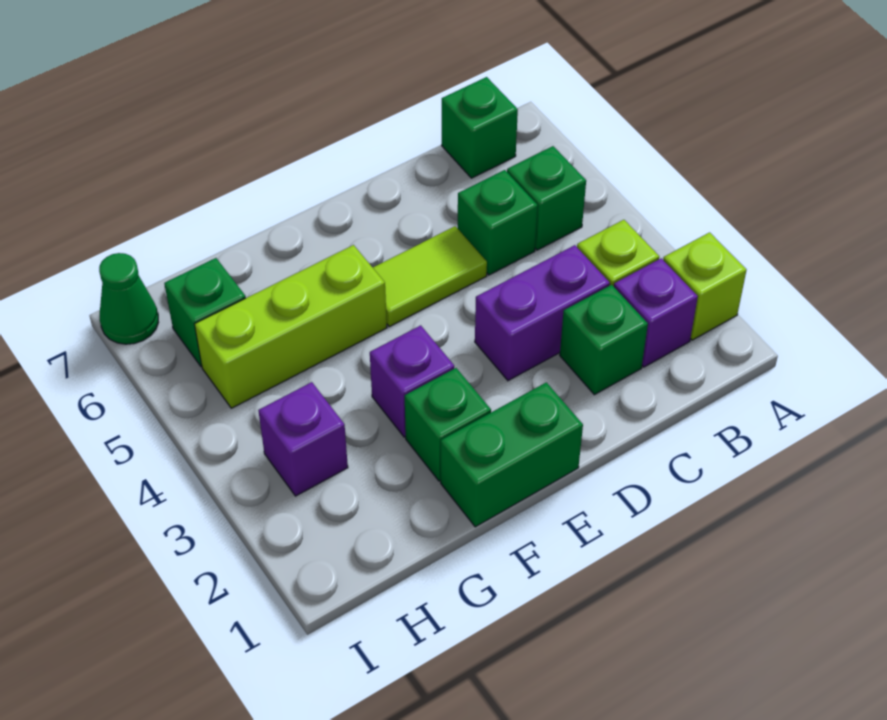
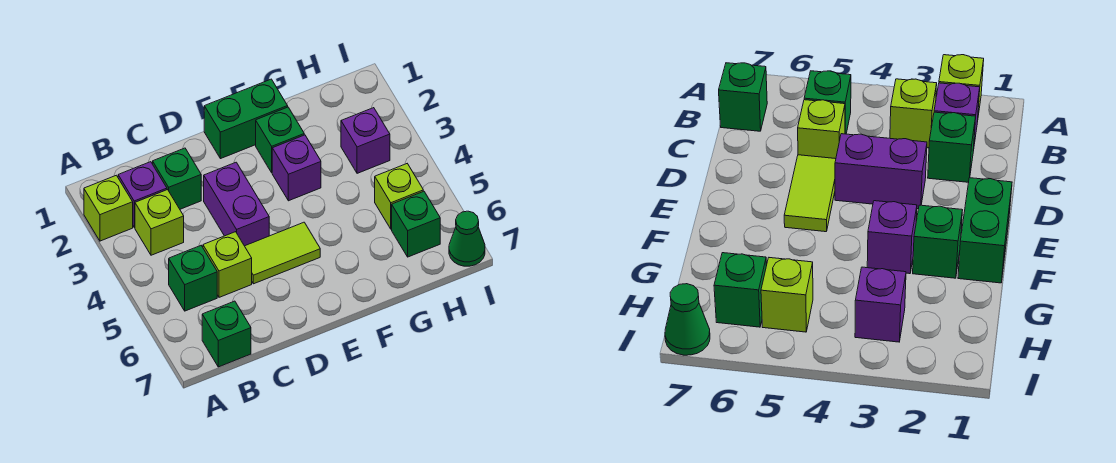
purple 1x2 brick [475,245,610,381] -> purple 1x2 brick turned to [204,162,269,246]
green 1x1 brick [458,170,538,275] -> lime 1x1 brick [203,232,252,297]
lime 1x3 brick [195,245,387,408] -> lime 1x1 brick [375,164,423,229]

